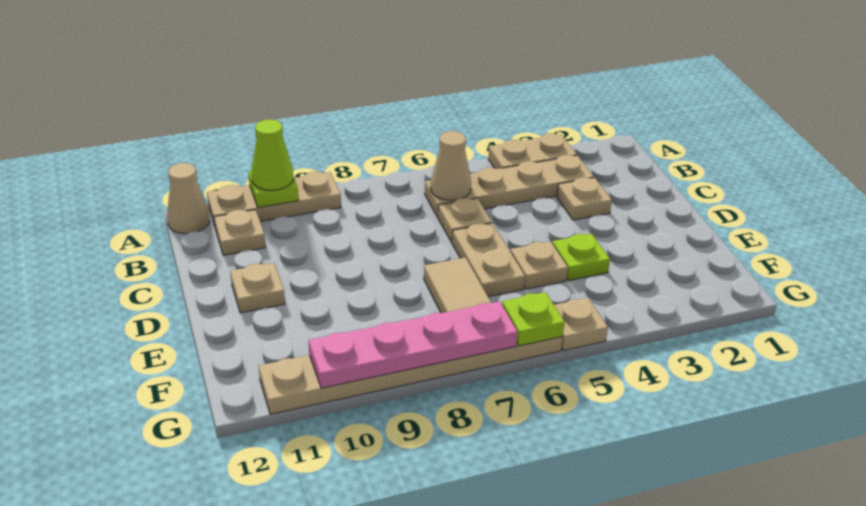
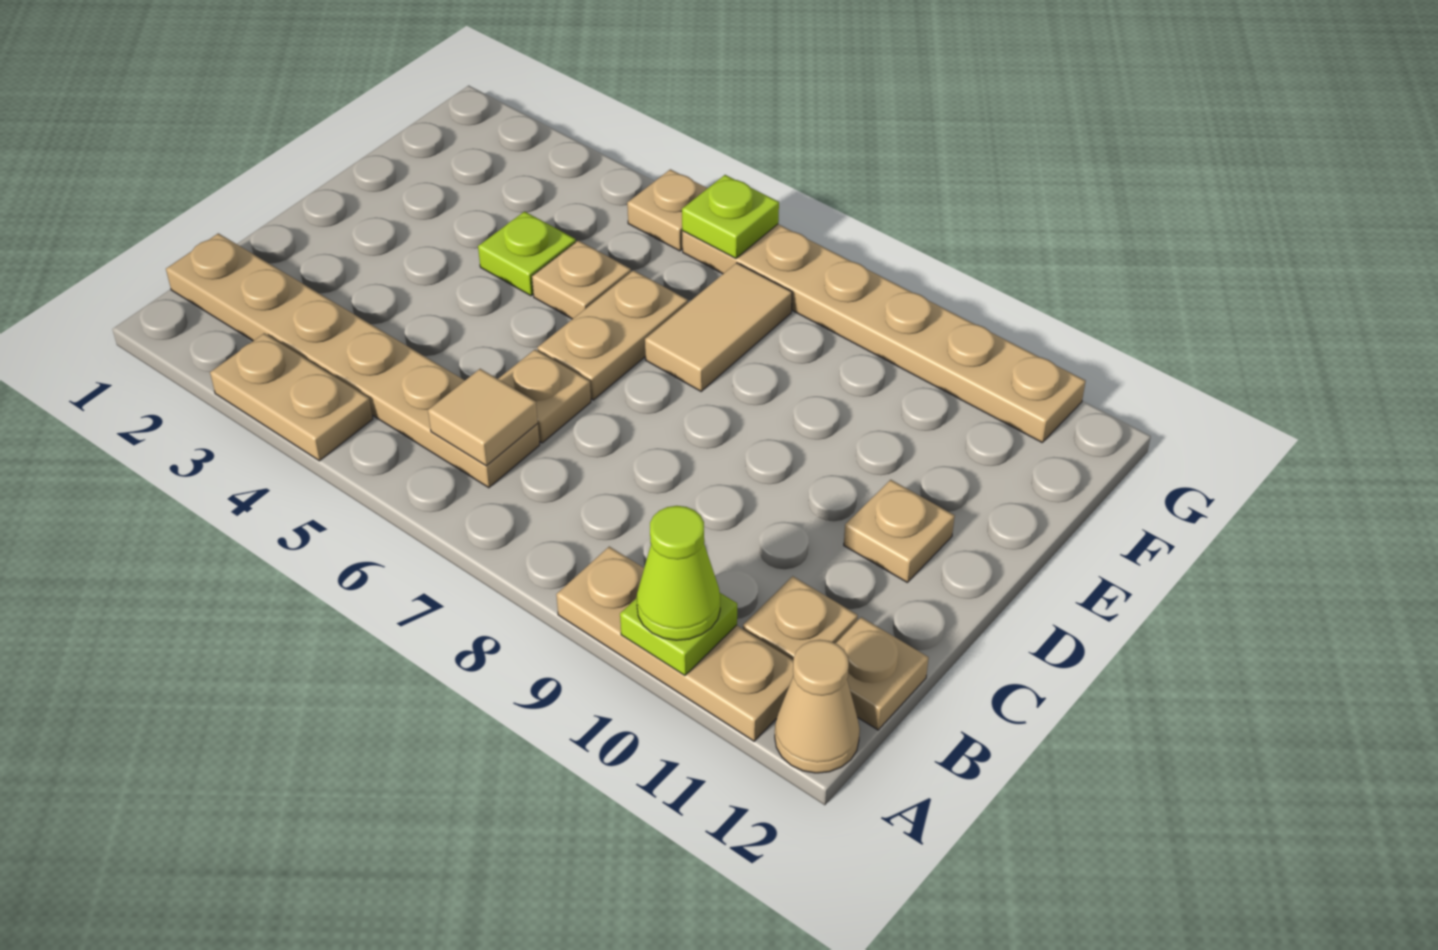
tan 1x4 plate [425,155,594,217] -> tan 1x6 plate [166,233,540,488]
tan 1x1 cone [430,131,471,200] -> tan 1x1 tile [428,369,538,466]
tan 1x1 plate [557,177,612,220] -> tan 1x1 plate moved to [836,617,929,730]
pink 1x4 plate [308,301,518,388] -> none

